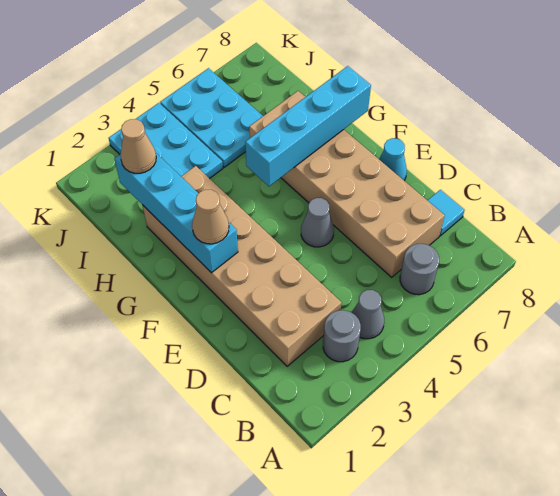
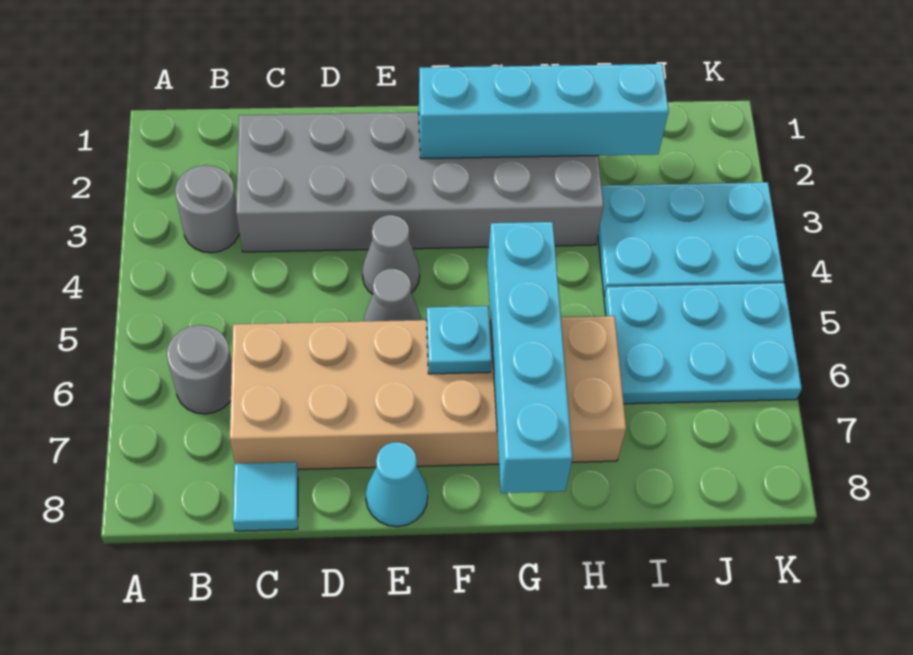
grey 1x1 cone [351,290,384,339] -> grey 1x1 cone moved to [362,215,420,294]
tan 2x6 brick [143,166,342,366] -> grey 2x6 brick [236,112,604,252]
tan 1x1 cone [192,190,229,244] -> none
none -> cyan 1x1 plate [426,306,492,374]
tan 1x1 cone [120,119,156,173] -> none

